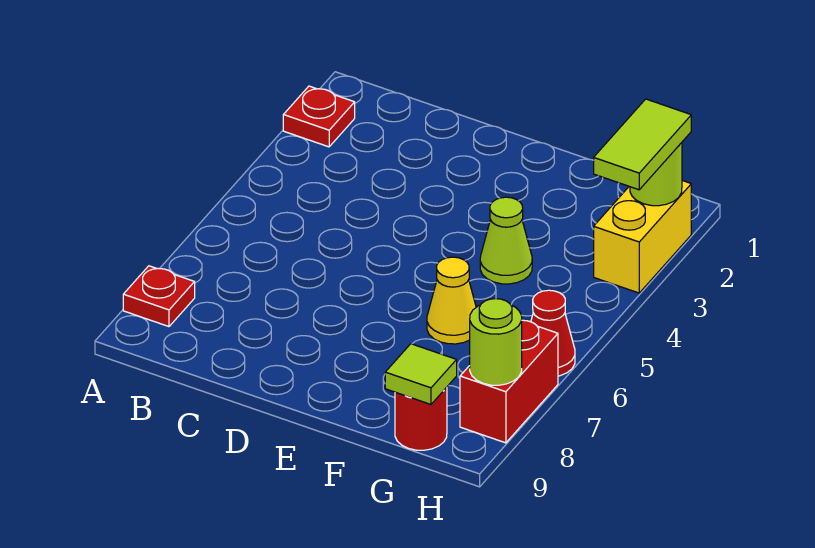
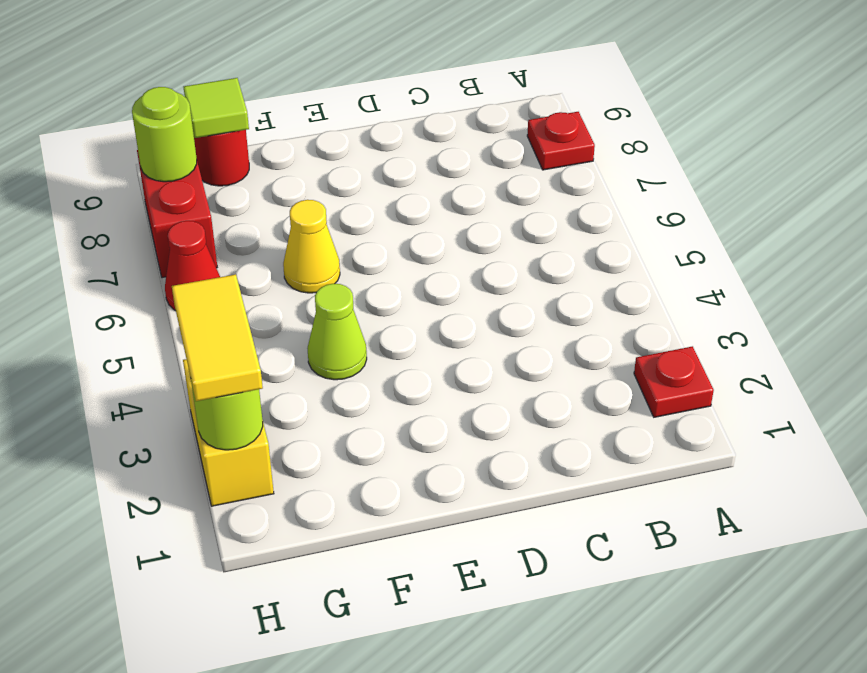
lime 1x2 tile [594,99,691,190] -> yellow 1x2 tile [172,274,263,401]

